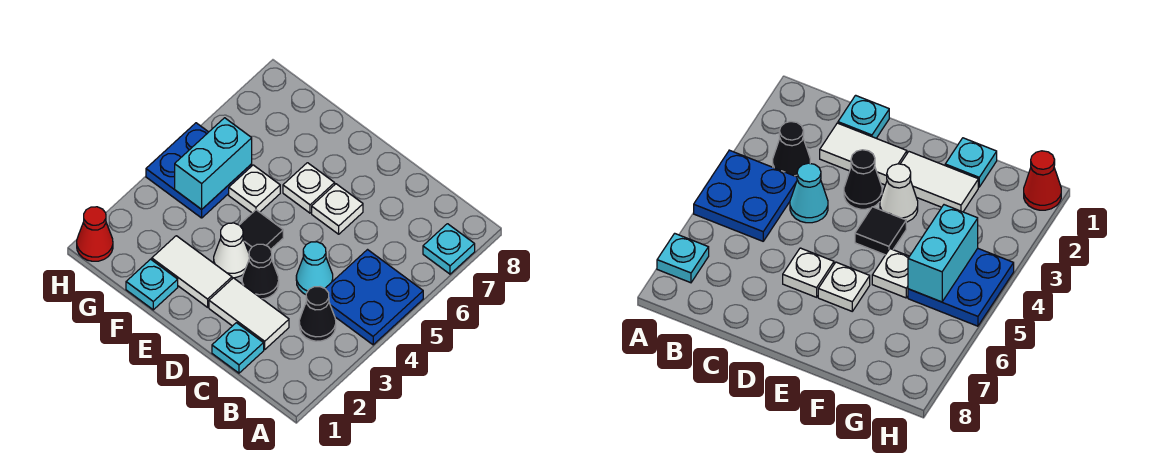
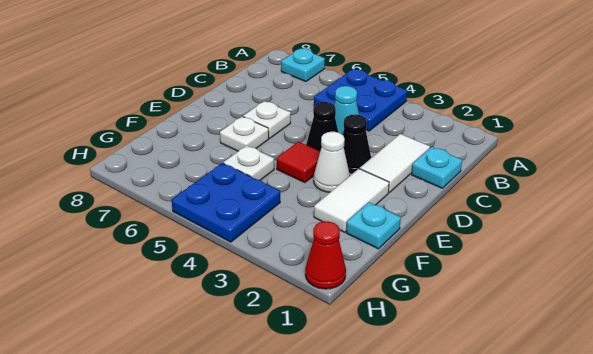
black 1x1 cone [299,287,336,341] -> black 1x1 cone moved to [306,102,338,151]
black 1x1 tile [240,210,283,252] -> red 1x1 tile [277,142,320,183]
cyan 1x2 brick [175,118,252,209] -> none

